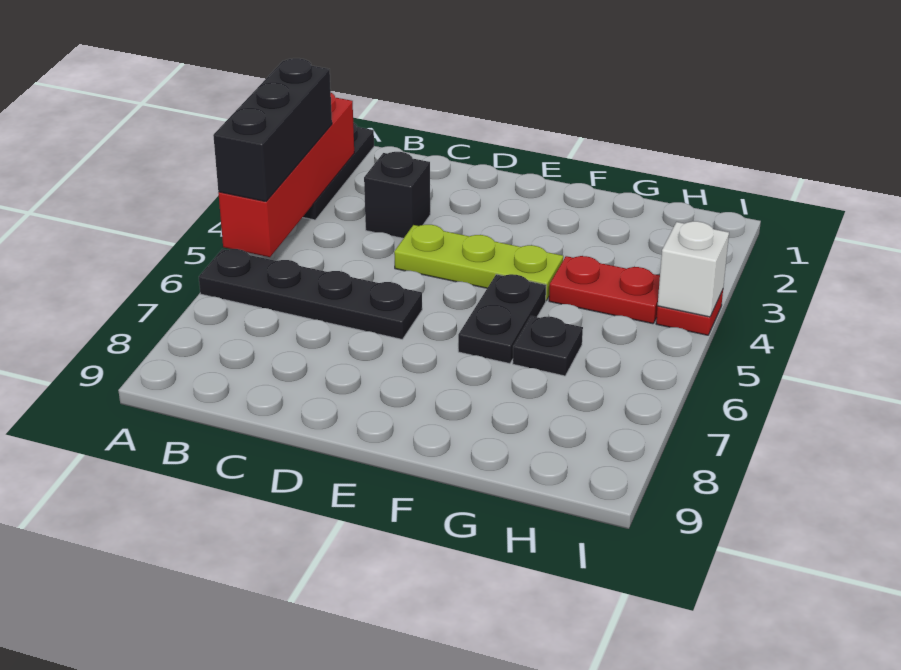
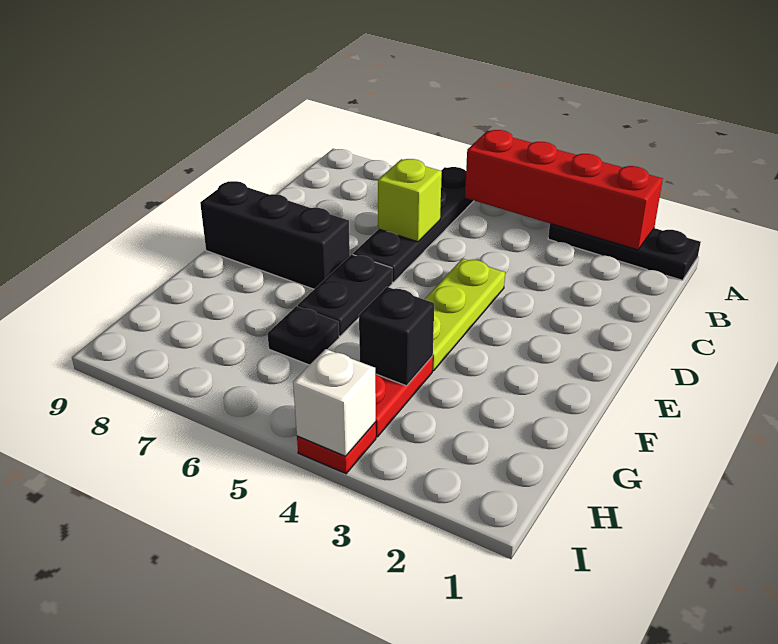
black 1x3 brick [213,58,332,202] -> black 1x3 brick moved to [200,181,350,289]
black 1x1 brick [364,152,430,238] -> black 1x1 brick moved to [359,287,434,386]
none -> lime 1x1 brick [378,159,442,242]
black 1x2 plate [458,274,546,364] -> black 1x2 plate turned to [298,254,392,336]

